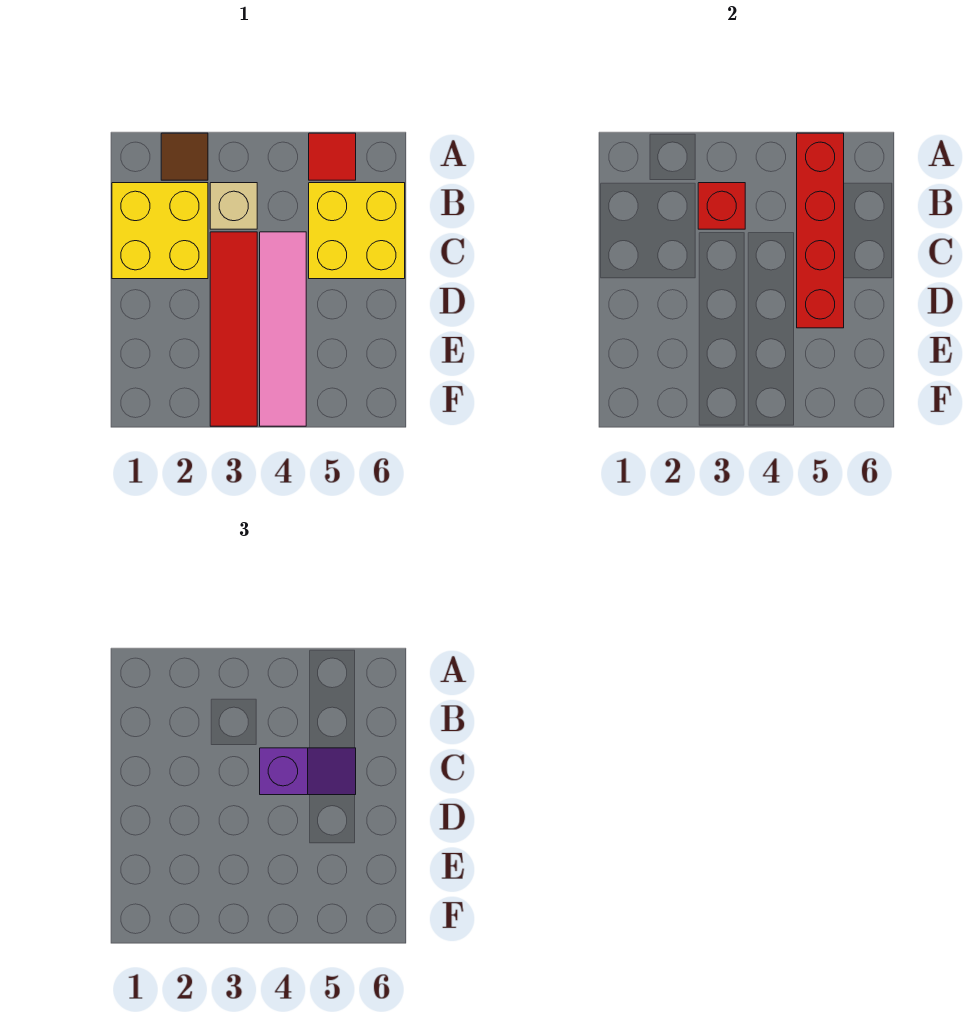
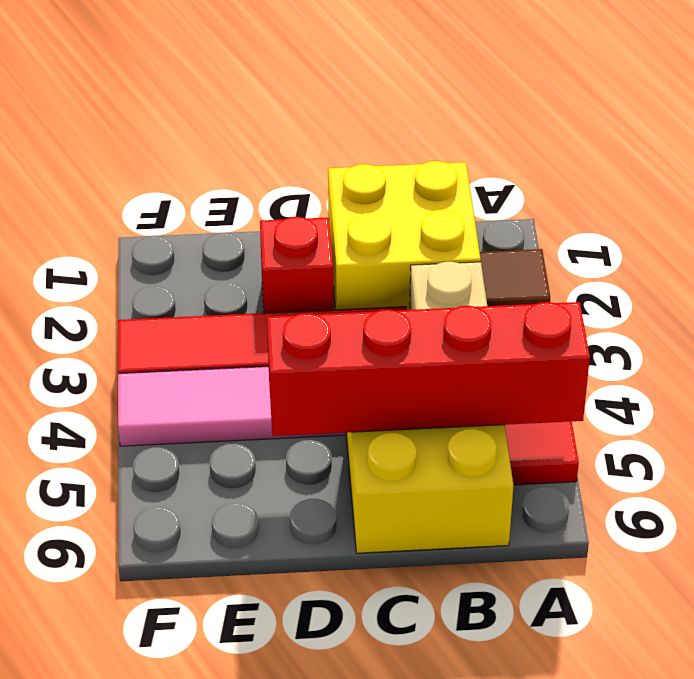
red 1x1 brick [698,183,745,229] -> red 1x1 brick moved to [260,217,333,313]
purple 1x2 slope [260,748,356,795] -> none

